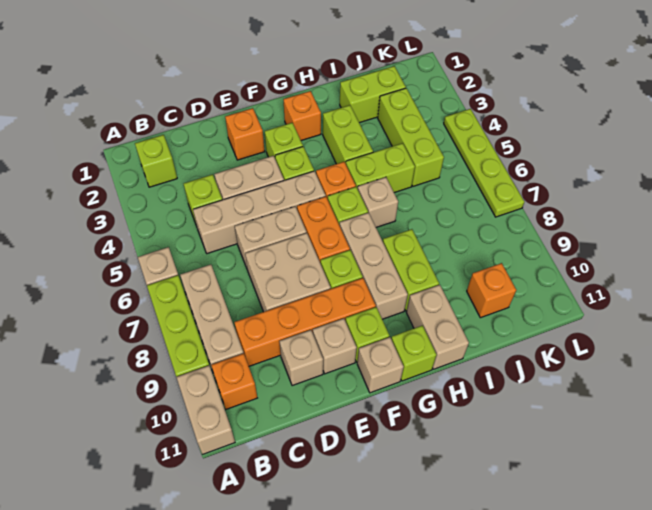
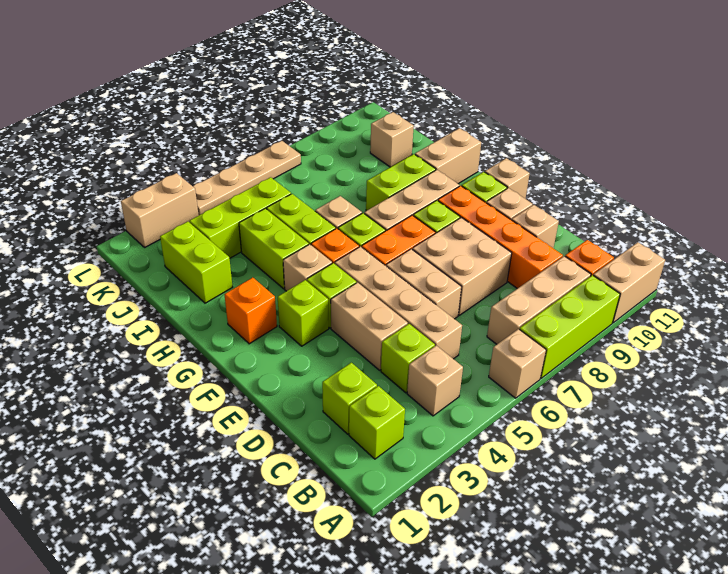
none -> tan 1x1 brick [407,346,463,416]
orange 1x1 brick [225,108,265,160] -> none
none -> tan 1x1 brick [283,244,332,291]
lime 1x1 brick [391,326,436,381] -> lime 1x1 brick moved to [322,363,377,434]
lime 1x2 brick [323,105,373,164] -> lime 1x2 brick turned to [239,209,309,289]
orange 1x1 brick [467,263,516,318] -> tan 1x1 brick [370,112,414,167]
none -> tan 1x2 brick [121,173,199,247]
lime 1x4 plate [444,109,525,217] -> tan 1x4 plate [193,141,301,215]

